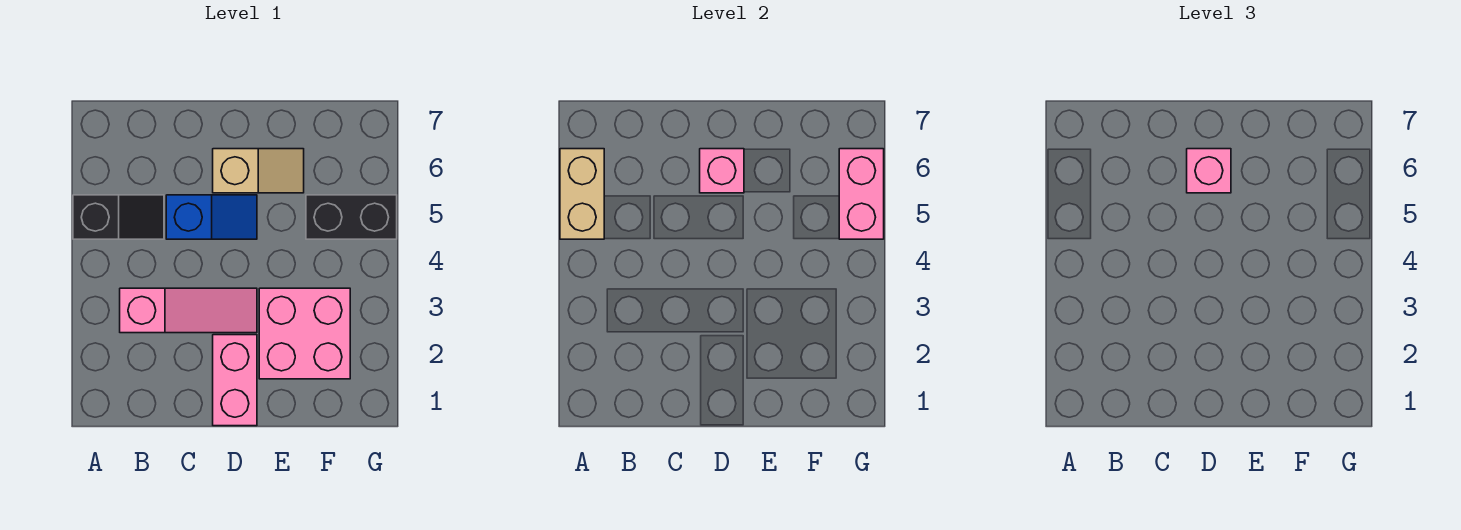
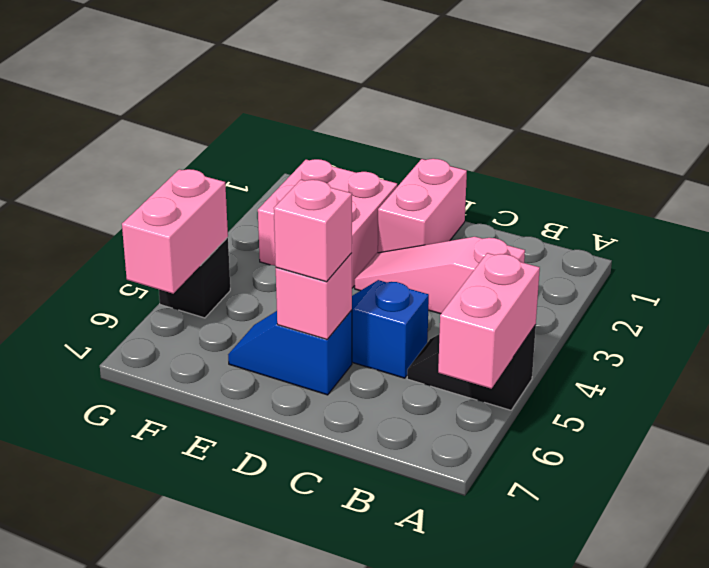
tan 1x2 brick [560,149,604,239] -> pink 1x2 brick [438,253,540,389]
tan 1x2 slope [213,149,304,193] -> blue 1x2 slope [228,310,352,395]
black 1x2 brick [306,195,397,239] -> black 1x1 brick [159,237,230,318]

